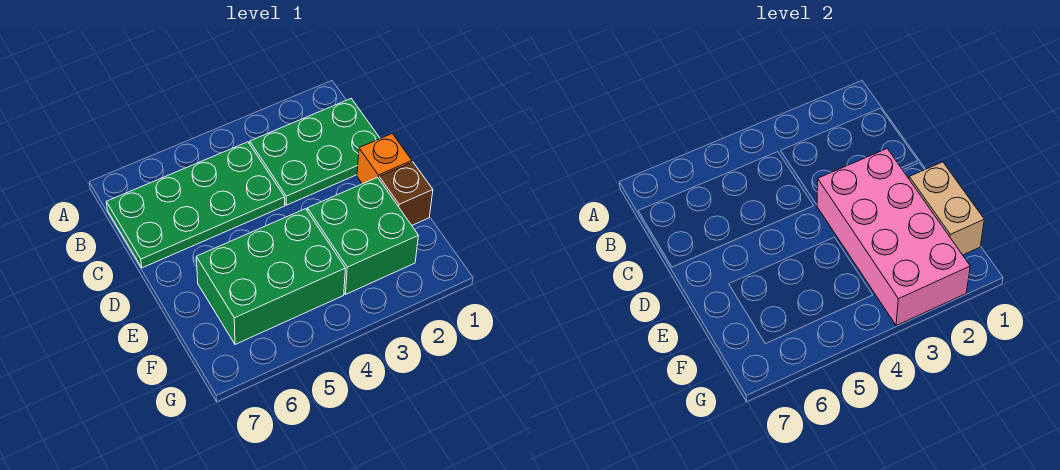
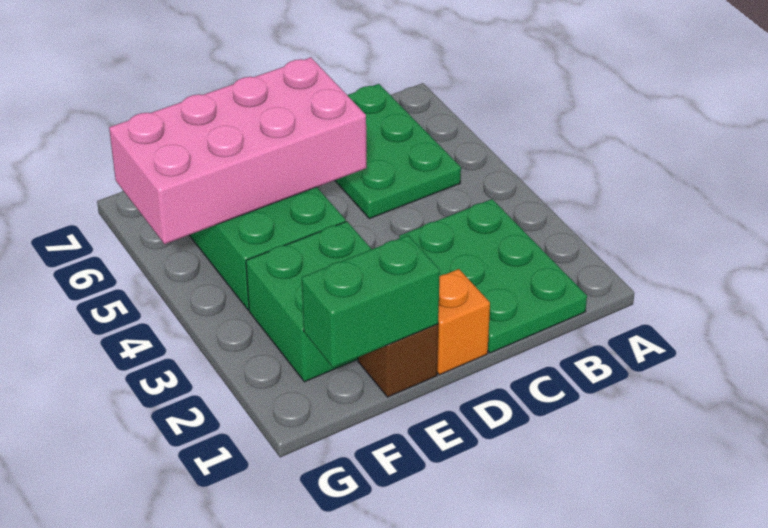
green 2x4 plate [106,142,285,268] -> green 2x3 plate [335,84,461,219]
pink 2x4 brick [817,149,970,326] -> pink 2x4 brick moved to [109,57,367,244]
tan 1x2 brick [909,162,984,255] -> green 1x2 brick [302,235,440,368]

